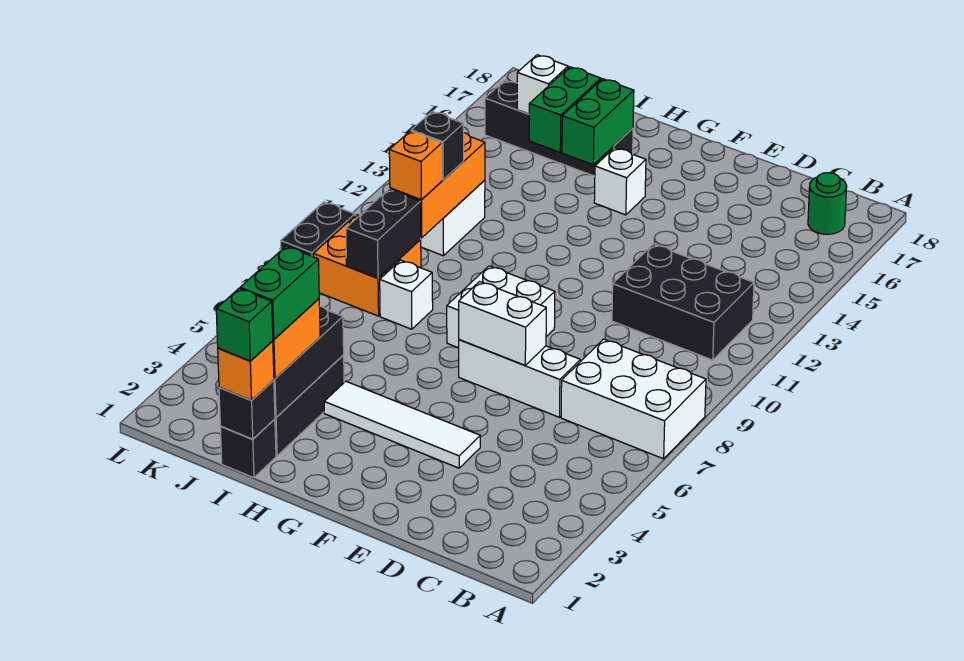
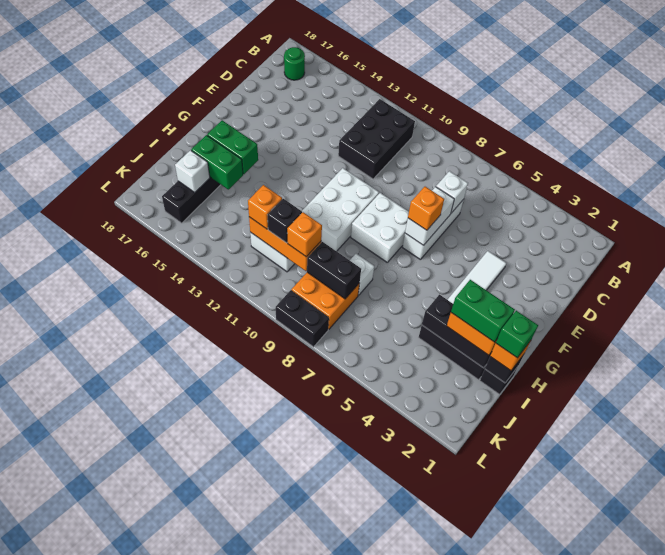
white 2x3 brick [561,339,706,459] -> white 2x3 brick moved to [302,168,379,251]
none -> orange 1x1 brick [408,187,444,230]
white 1x1 brick [594,148,646,215] -> white 1x1 brick moved to [436,171,468,213]
none -> orange 1x1 brick [248,185,282,229]

